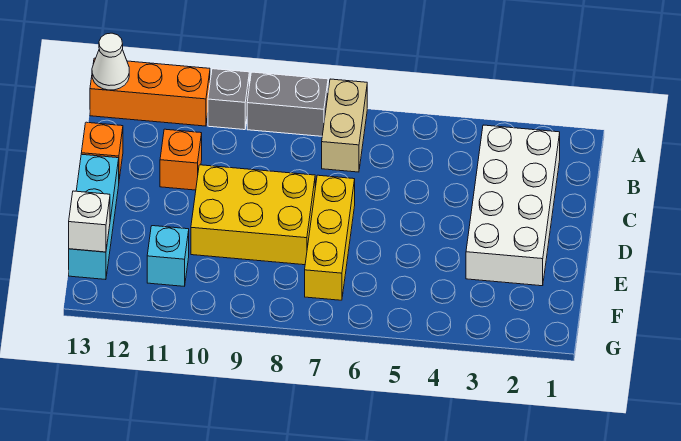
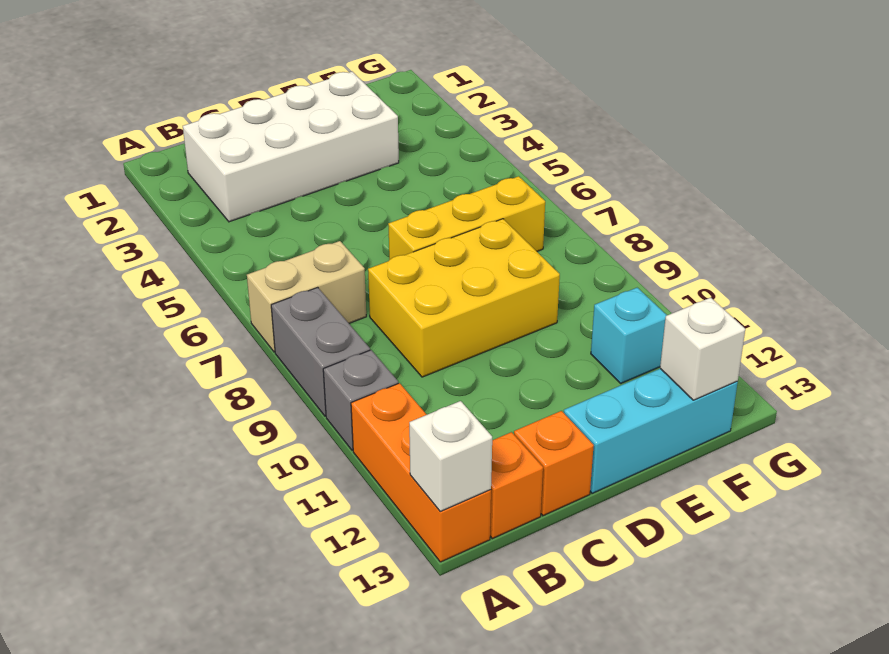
white 1x1 cone [92,33,129,90] -> white 1x1 brick [409,401,492,511]
orange 1x1 brick [160,129,202,190] -> orange 1x1 brick moved to [490,432,543,539]
yellow 2x3 brick [191,165,315,265] -> yellow 2x3 brick turned to [368,219,560,377]

